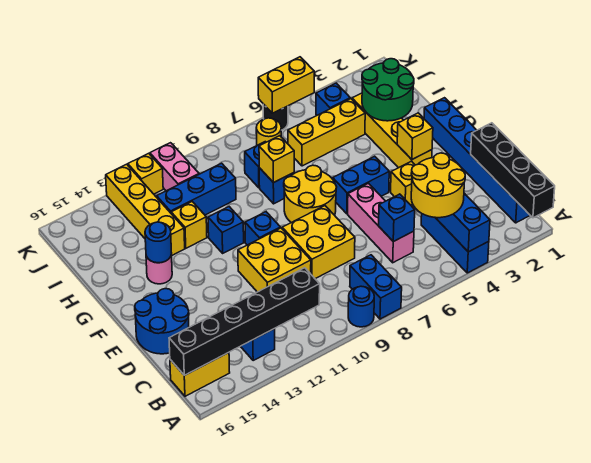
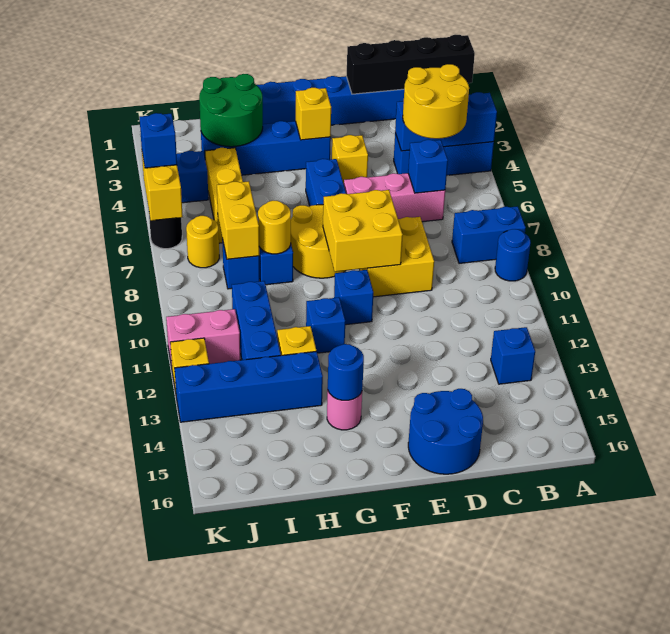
black 1x6 brick [169,268,320,375] -> none
yellow 1x2 brick [170,352,230,396] -> yellow 1x2 brick moved to [217,181,259,259]
yellow 2x2 brick [238,228,311,292] -> yellow 2x2 brick moved to [323,190,403,272]
yellow 1x4 brick [352,93,432,168] -> blue 1x4 brick [201,121,331,175]
yellow 1x1 brick [259,136,294,183] -> yellow 1x1 round brick [258,201,291,254]
yellow 1x4 brick [106,164,185,255] -> blue 1x4 brick [175,351,323,422]
none -> blue 1x1 brick [140,113,177,168]

